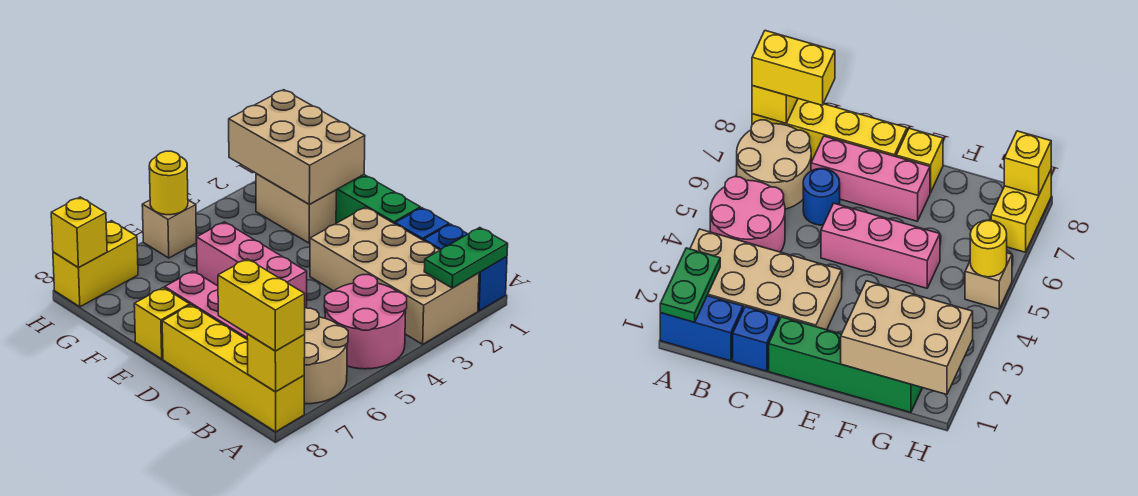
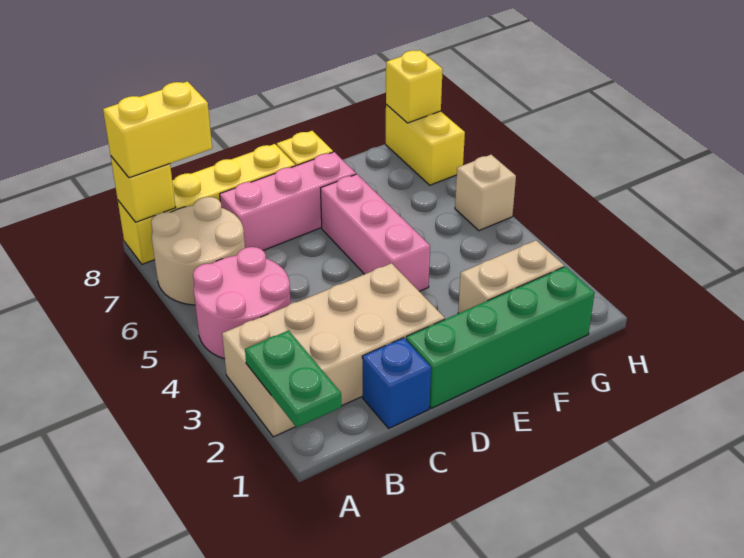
blue 1x2 brick [424,224,507,311] -> none
blue 1x1 round brick [803,168,840,225] -> none
pink 1x3 brick [197,222,307,308] -> pink 1x3 brick turned to [321,174,430,291]
tan 2x3 brick [229,90,365,205] -> none
yellow 1x1 round brick [149,151,188,215] -> none

